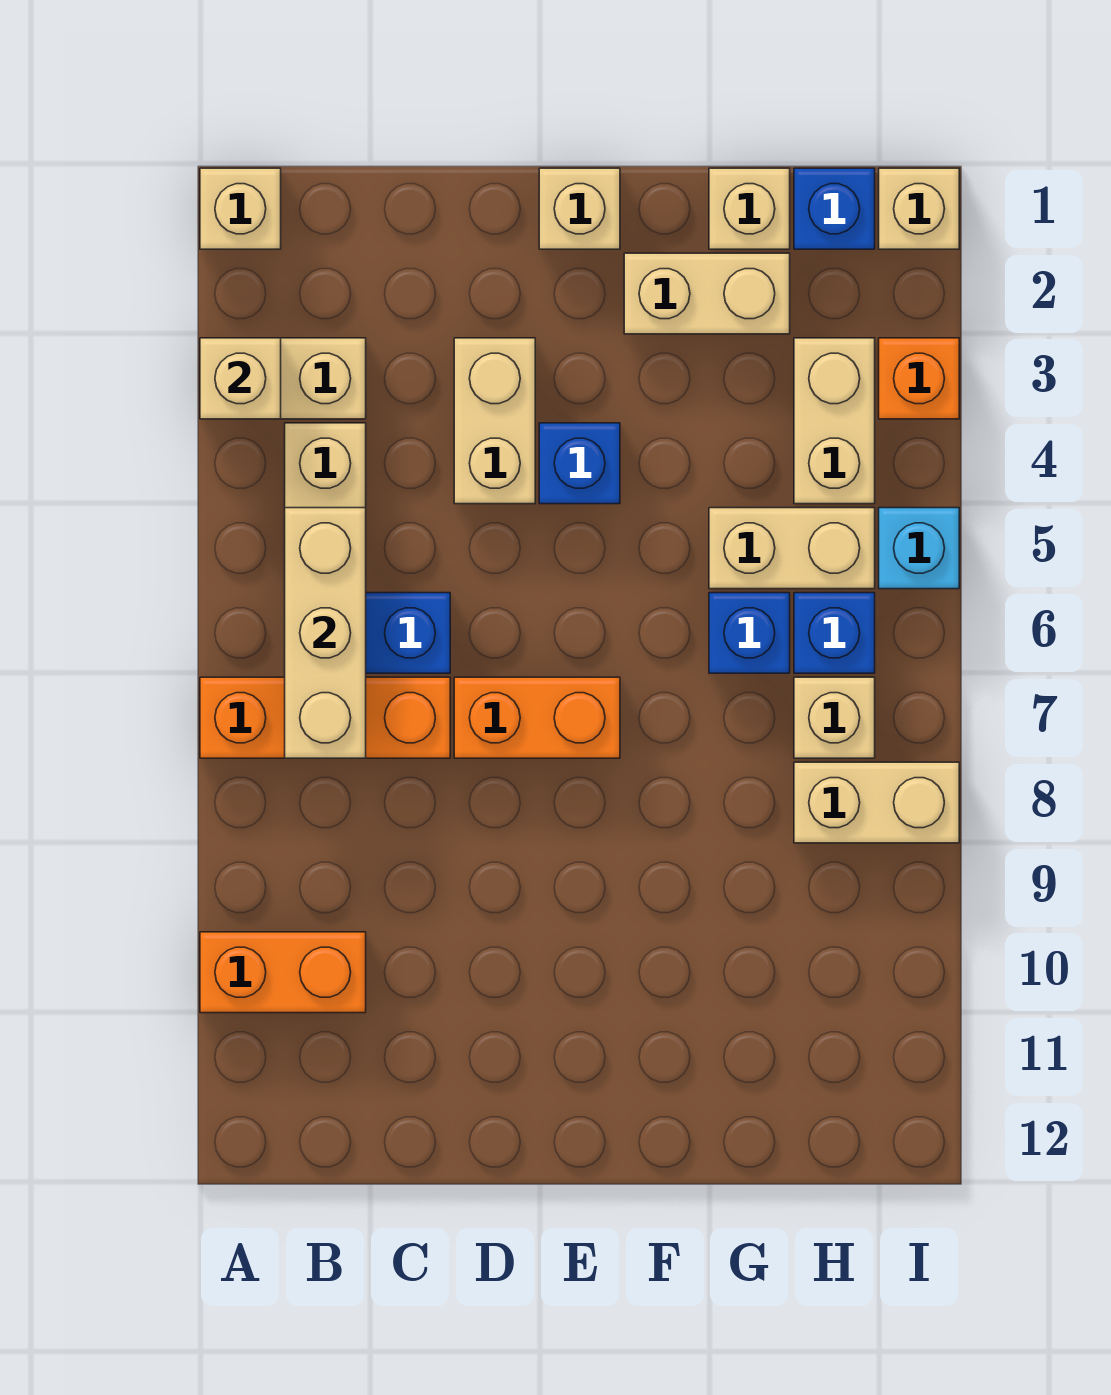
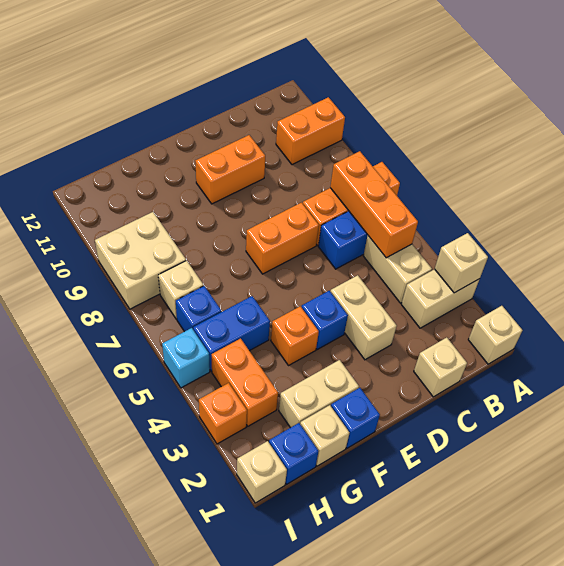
tan 1x3 brick [285,508,366,758] -> orange 1x3 brick [330,151,418,258]
none -> orange 1x2 brick [195,135,265,204]
tan 1x1 brick [539,168,620,249] -> tan 1x1 brick moved to [414,337,467,397]
none -> orange 1x1 brick [271,306,319,366]
tan 1x2 brick [709,508,875,589] -> blue 1x2 brick [193,296,270,371]
blue 1x1 brick [709,593,790,673] -> blue 1x1 brick moved to [331,388,380,448]
tan 1x2 brick [794,338,875,504] -> orange 1x2 brick [212,338,278,426]
tan 1x2 brick [794,762,959,843] -> tan 2x2 brick [95,212,186,309]

